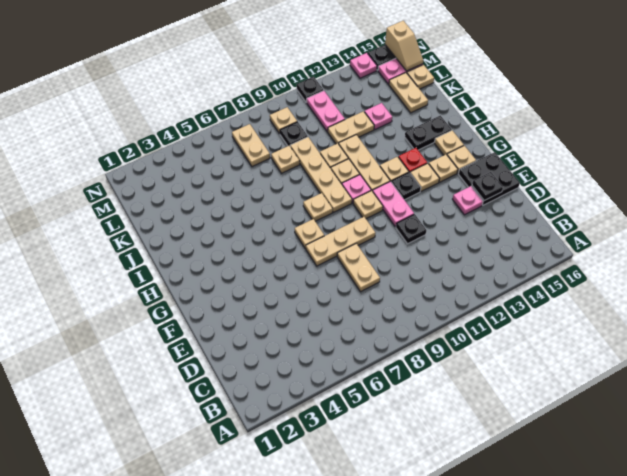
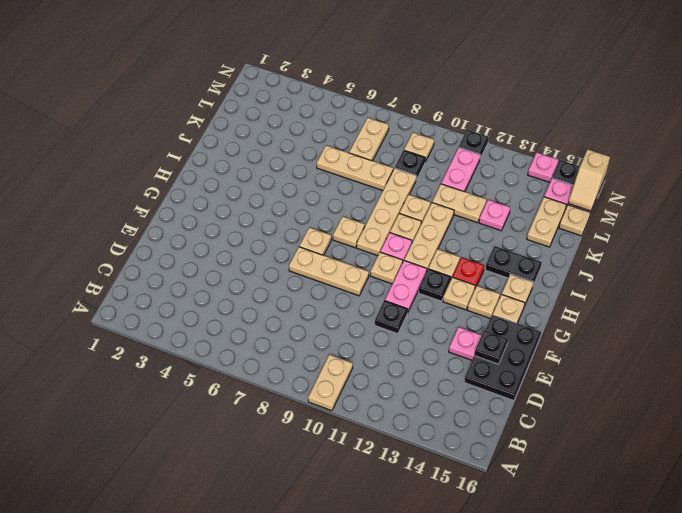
tan 1x2 plate [337,243,380,292] -> tan 1x2 plate moved to [308,355,353,411]
black 2x2 plate [459,152,520,205] -> black 2x3 plate [464,315,541,401]
tan 1x1 plate [271,146,300,173] -> tan 1x3 plate [317,145,393,191]

